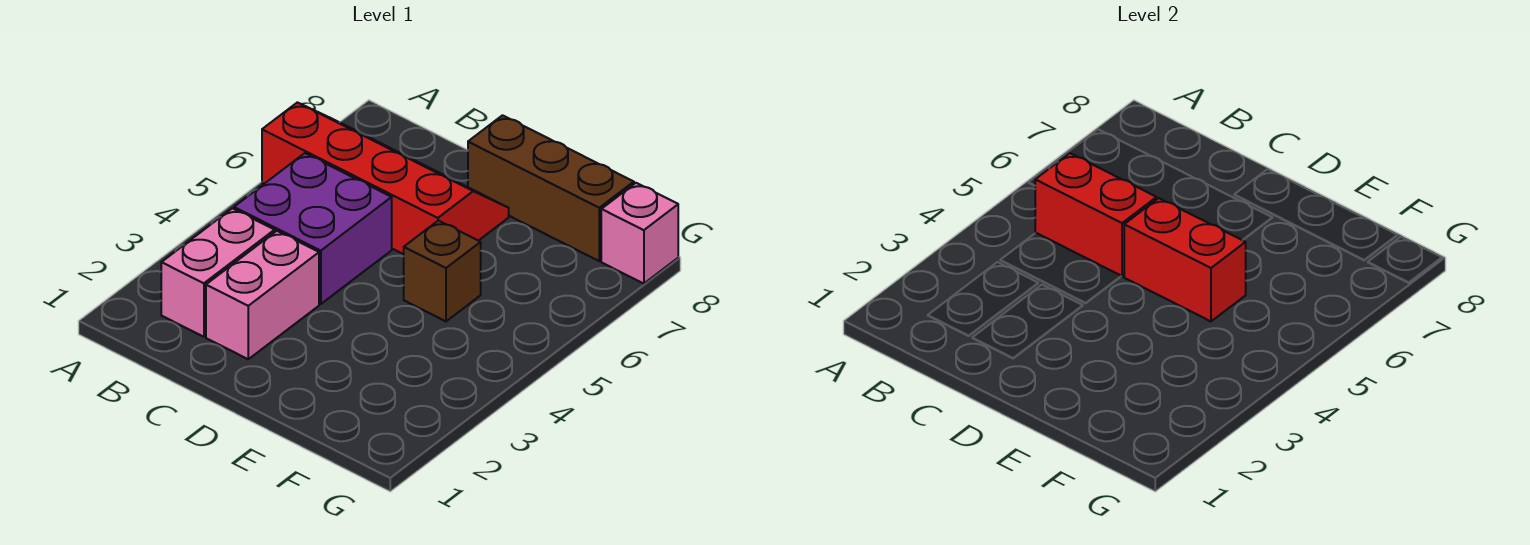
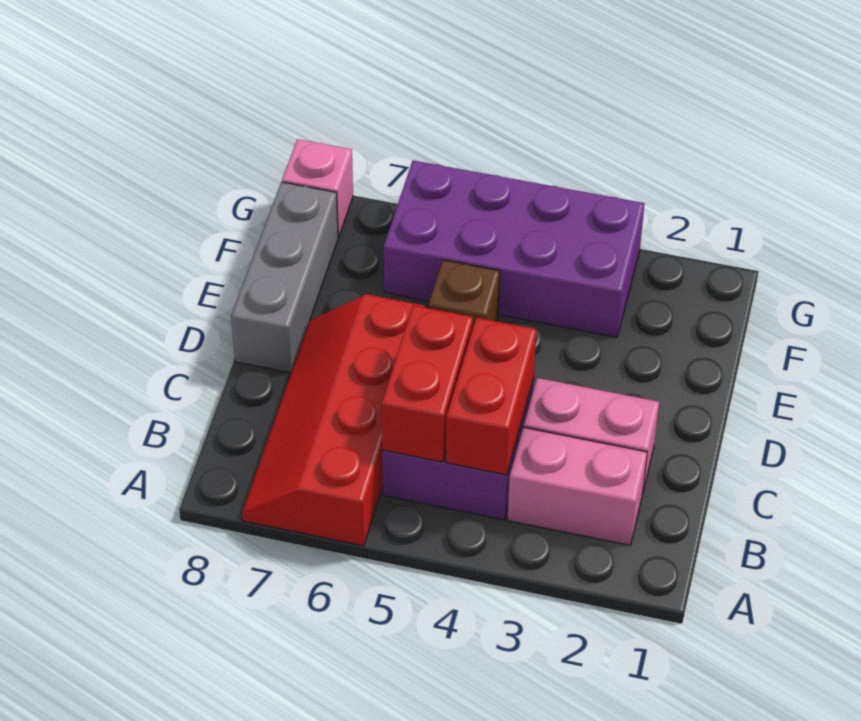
red 1x2 brick [1124,198,1246,321] -> red 1x2 brick moved to [446,318,537,475]
brown 1x3 brick [468,115,634,261] -> grey 1x3 brick [231,182,338,373]
none -> purple 2x4 brick [384,161,645,337]

